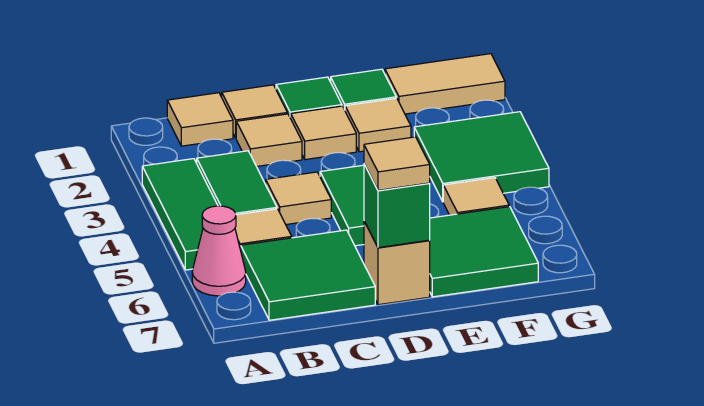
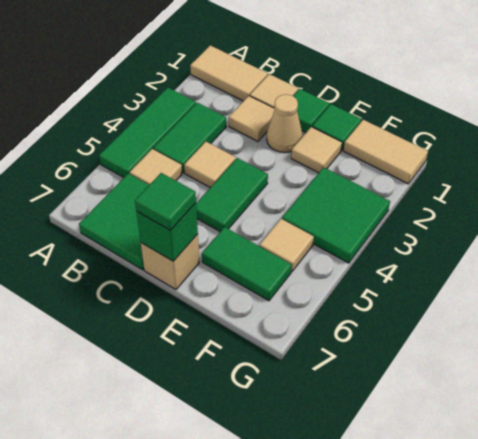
pink 1x1 cone [192,206,246,296] -> none
tan 1x1 tile [167,93,233,146] -> tan 1x2 tile [190,45,268,101]
tan 1x1 tile [291,106,356,160] -> tan 1x1 cone [267,94,302,153]
tan 1x1 tile [364,137,430,190] -> green 1x1 tile [135,173,196,231]
green 2x2 tile [429,207,538,297] -> green 1x2 tile [202,227,291,301]

